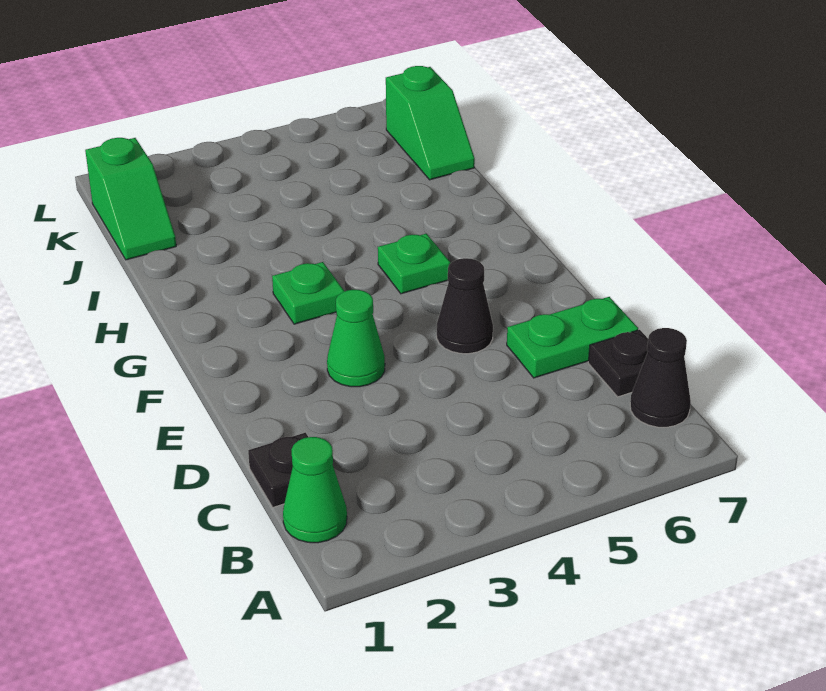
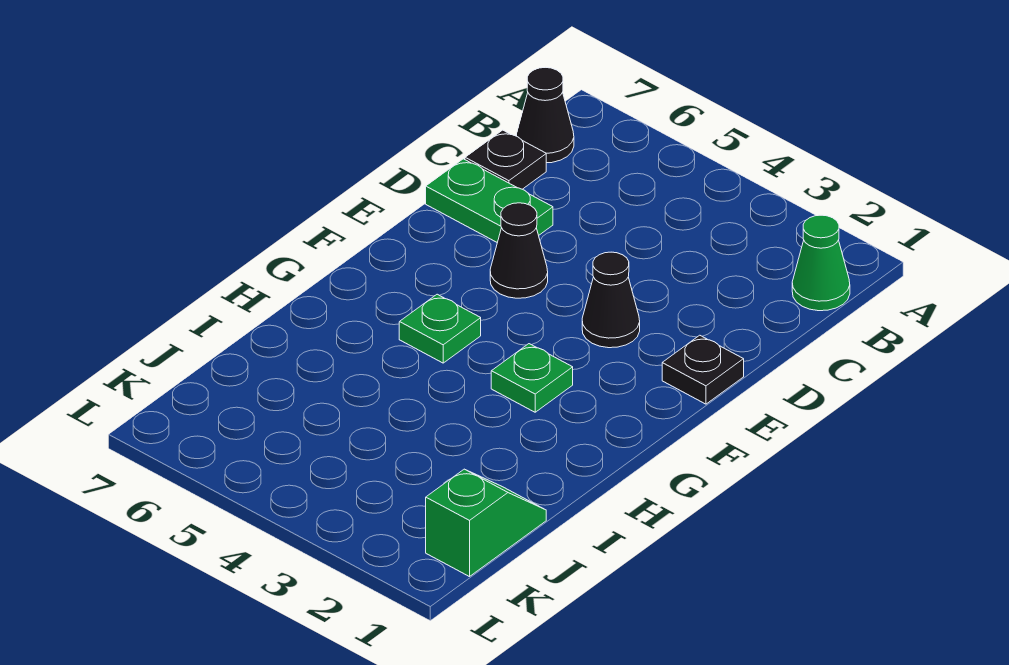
black 1x1 plate [248,433,308,507] -> black 1x1 plate moved to [662,335,744,404]
green 1x1 cone [327,290,385,387] -> black 1x1 cone [582,252,640,348]
green 1x2 slope [386,66,475,180] -> none

